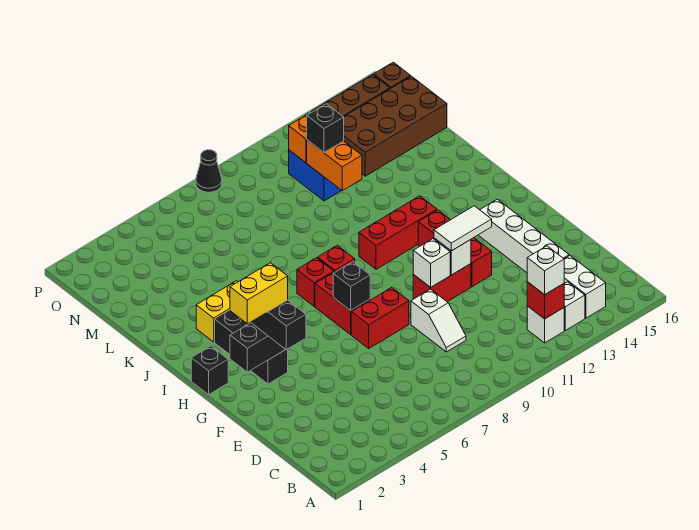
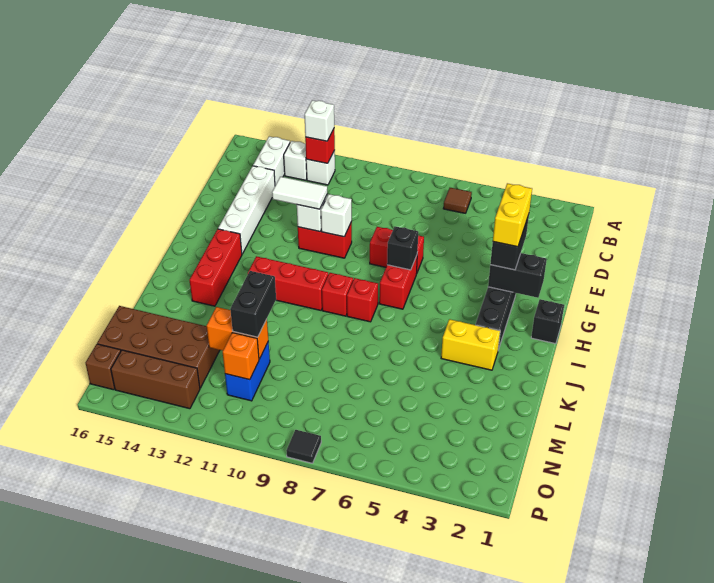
none -> brown 1x1 tile [443,188,472,213]
white 1x2 slope [411,289,466,352] -> none
red 1x3 brick [418,210,492,287] -> red 1x3 brick moved to [190,229,242,306]
yellow 1x2 brick [230,263,288,324] -> yellow 1x2 brick turned to [493,183,532,247]
red 1x1 brick [297,258,334,306] -> red 1x1 brick moved to [322,273,353,316]
orange 1x2 brick [307,140,362,191] -> orange 1x2 brick turned to [207,307,268,359]
black 1x1 brick [307,104,344,152] -> black 1x2 brick [230,271,276,337]
black 1x1 cone [196,150,222,192] -> black 1x1 tile [286,430,321,463]

